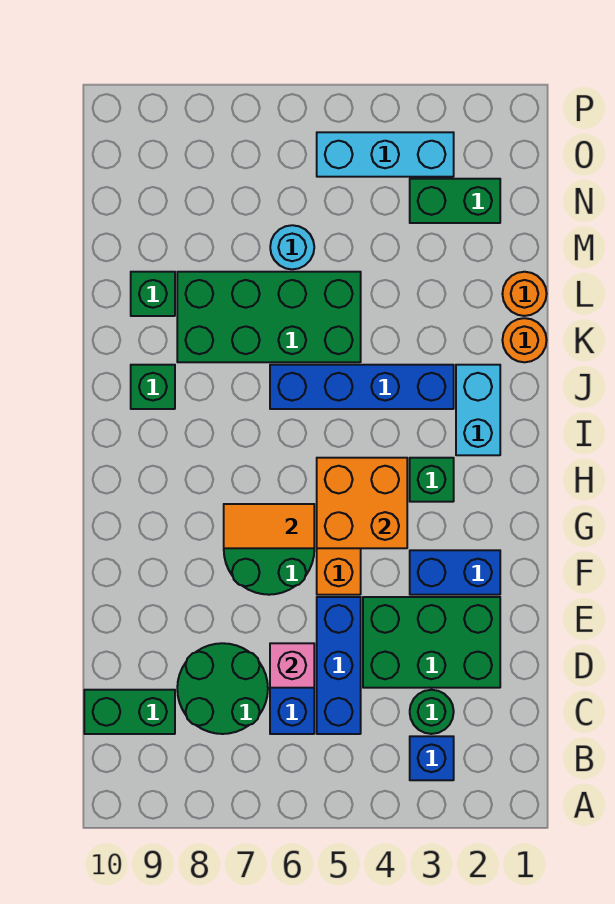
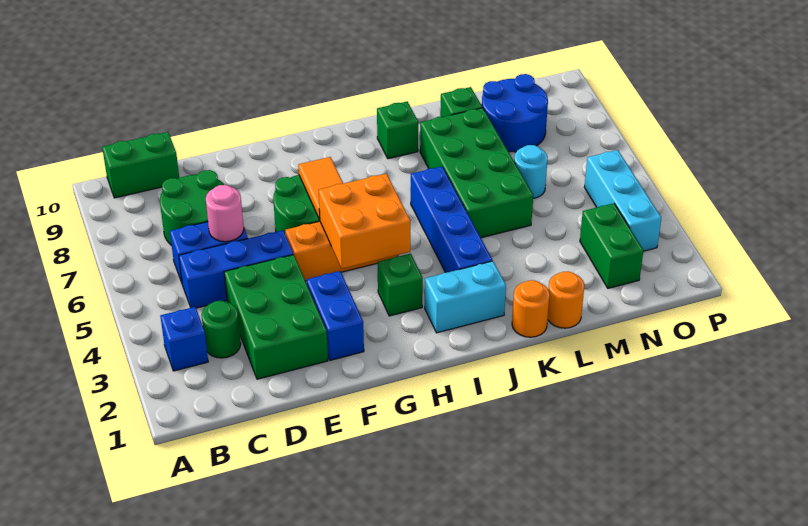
green 1x2 brick [84,690,175,734] -> green 1x2 brick turned to [102,132,179,198]
pink 1x1 brick [270,643,314,688] -> pink 1x1 round brick [206,185,244,242]
none -> blue 2x2 round brick [482,74,548,152]

